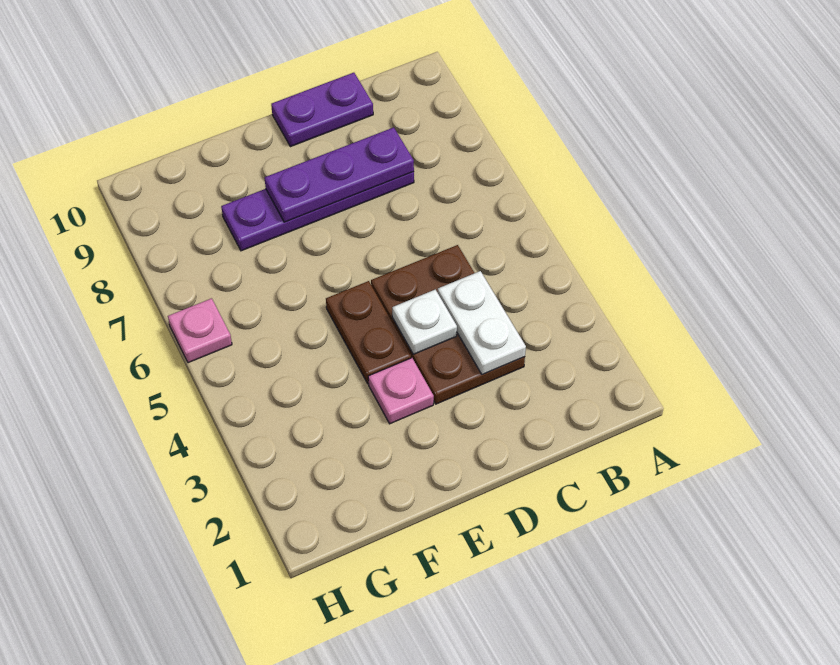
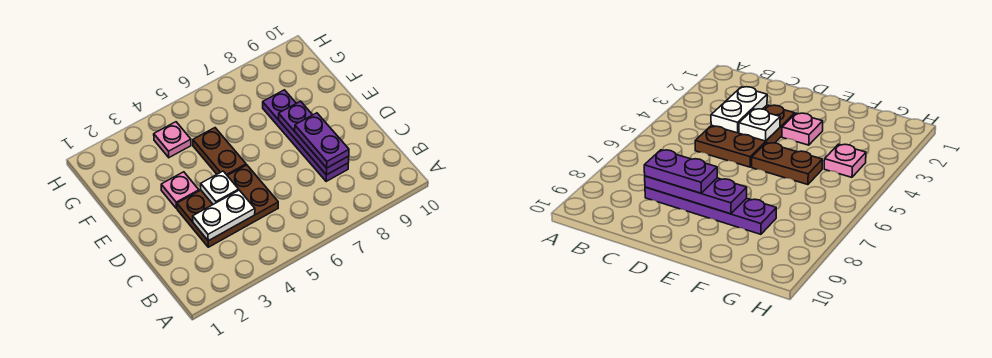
purple 1x2 plate [271,73,373,147] -> purple 1x2 plate moved to [295,113,349,168]
brown 1x2 plate [326,281,411,384] -> brown 1x2 plate turned to [193,128,246,175]
pink 1x1 plate [168,298,232,363] -> pink 1x1 plate moved to [154,122,191,157]

